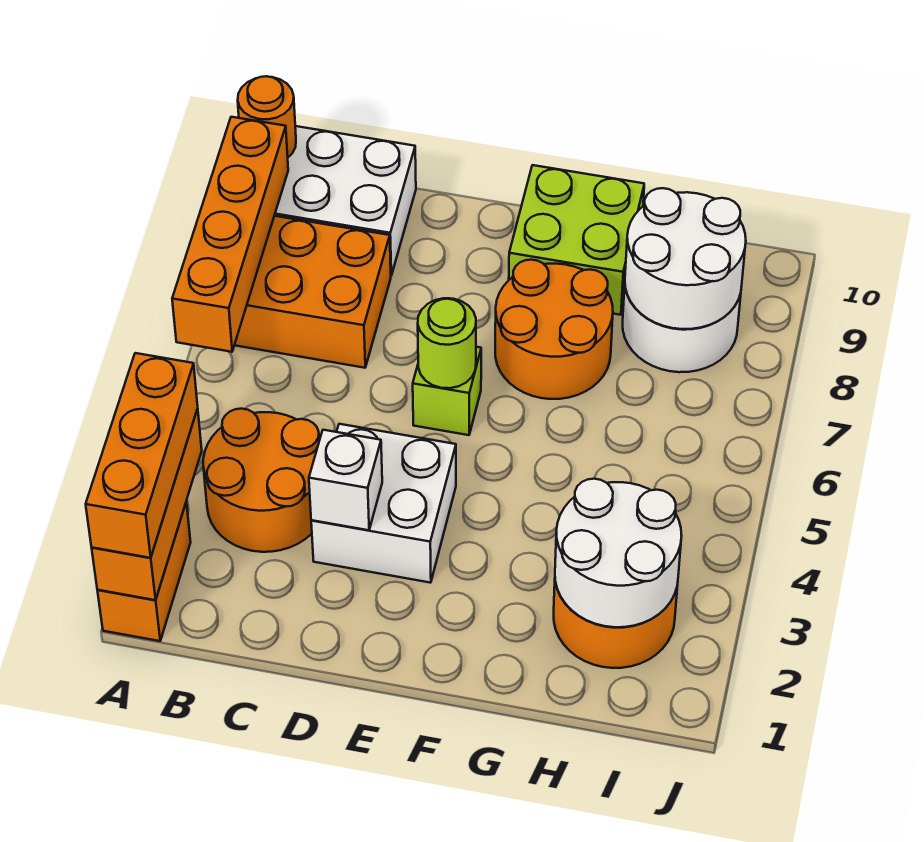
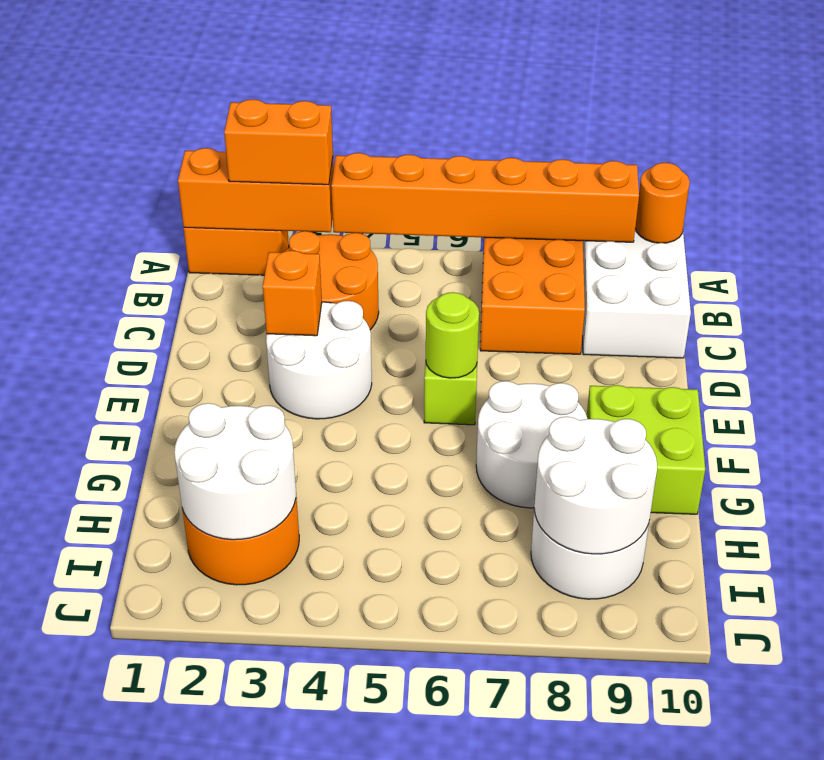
orange 1x3 brick [86,353,198,558] -> orange 1x2 brick [224,99,333,185]
orange 1x4 brick [172,117,288,352] -> orange 1x6 brick [331,153,639,242]
white 2x2 brick [311,424,456,583] -> white 2x2 round brick [266,301,372,419]
white 1x1 brick [309,430,382,530] -> orange 1x1 brick [263,251,322,336]
orange 2x2 round brick [495,260,613,399] -> white 2x2 round brick [476,381,587,508]

